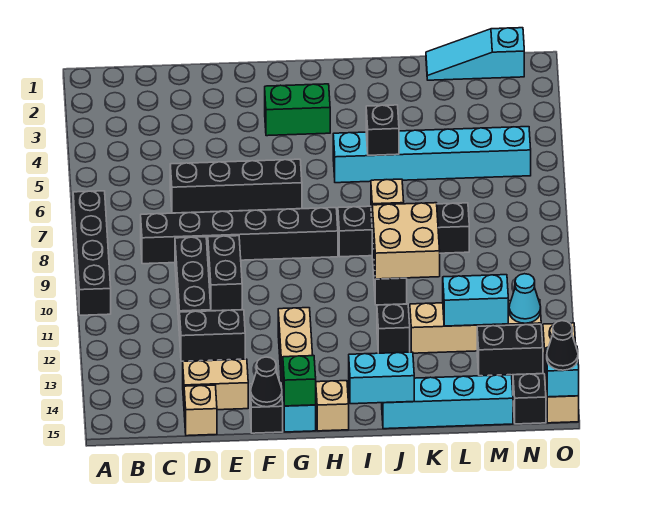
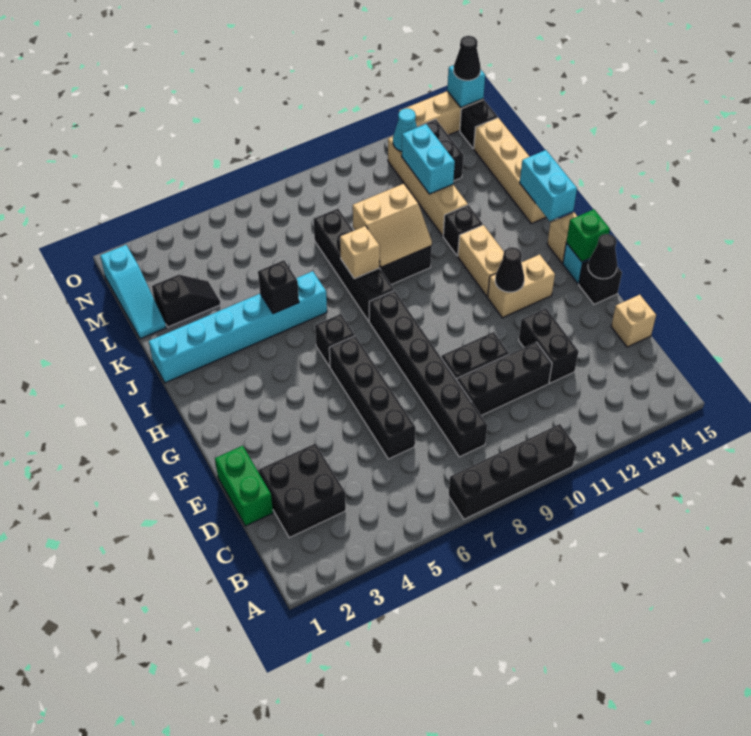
none -> black 2x2 brick [259,444,346,538]
tan 1x2 brick [183,359,248,410] -> tan 1x2 brick moved to [458,225,504,297]
green 1x2 brick [265,84,330,136] -> green 1x2 brick moved to [215,446,273,526]
none -> black 1x1 cone [495,247,524,292]
none -> black 1x1 brick [315,314,355,367]
cyan 1x6 brick [333,127,531,183] -> cyan 1x6 brick turned to [149,271,327,383]
tan 2x2 brick [372,203,440,279] -> tan 2x2 slope [353,184,432,267]
cyan 1x4 brick [382,375,513,429] -> tan 1x4 brick [474,118,546,224]
none -> black 1x2 slope [152,275,221,327]

